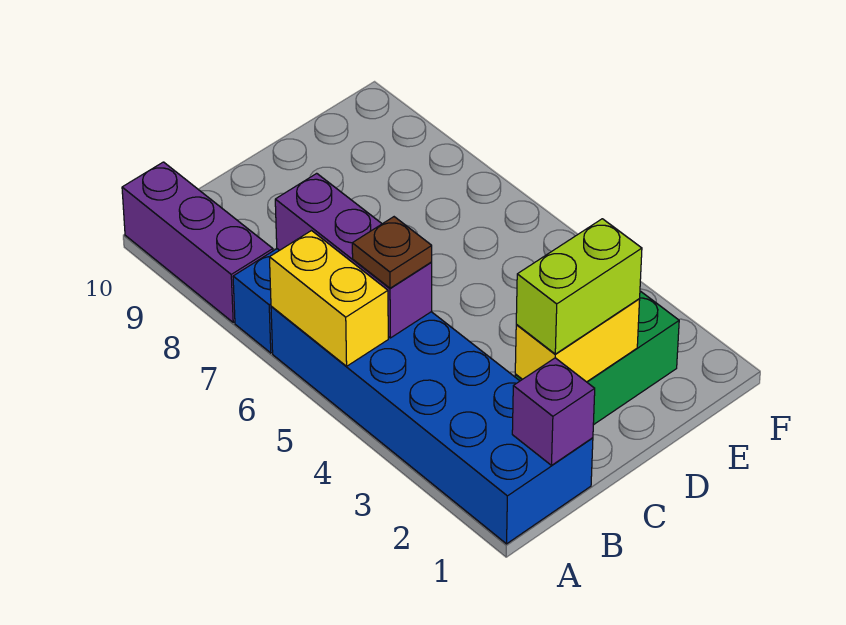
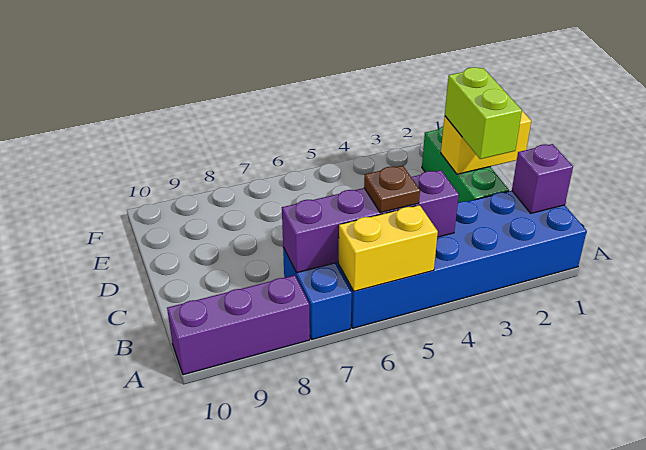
purple 1x3 brick [275,173,432,338] -> purple 1x4 brick [282,170,459,273]
yellow 1x2 brick [515,299,640,382] -> yellow 1x2 brick turned to [441,111,531,174]

